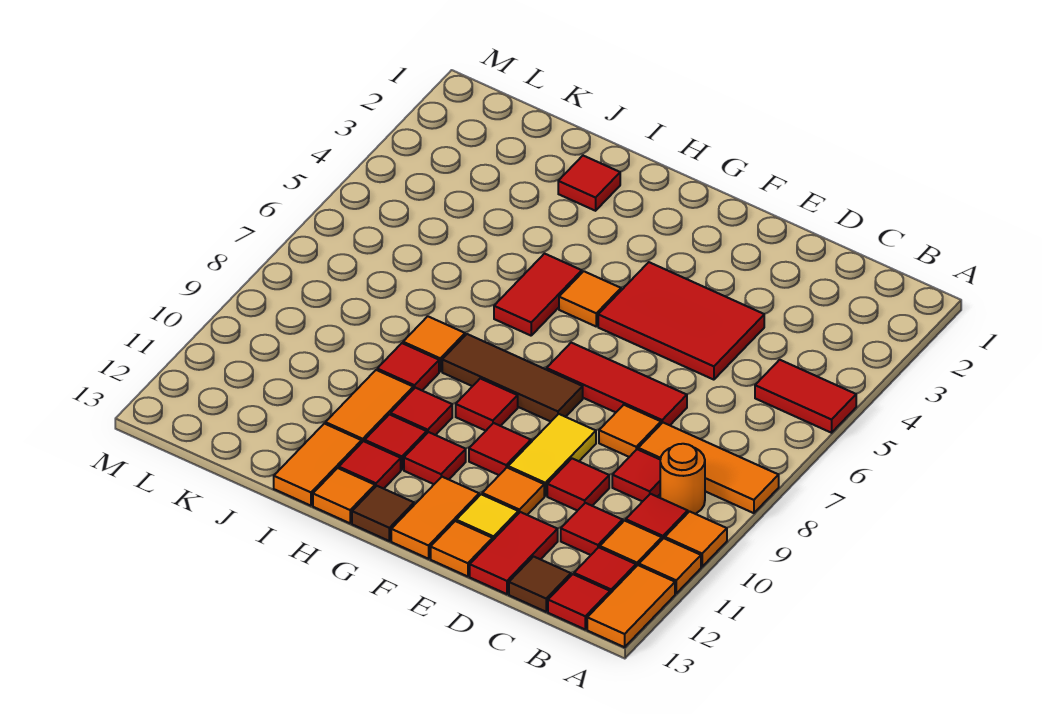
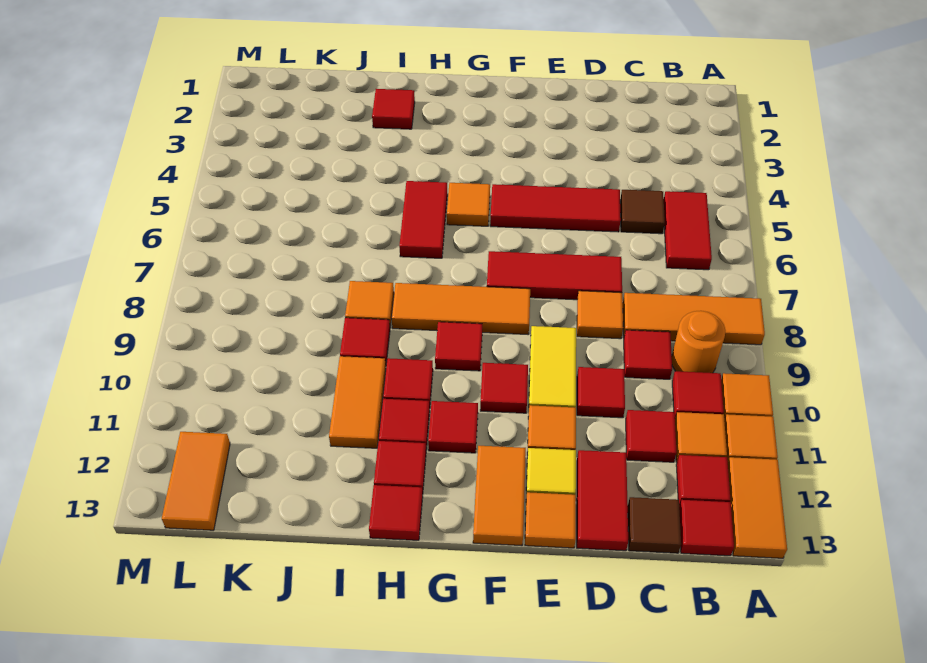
red 1x2 tile [755,360,856,433] -> red 1x2 tile turned to [664,191,712,270]
red 2x3 tile [598,262,764,380] -> red 1x3 tile [490,184,621,232]
brown 1x3 tile [442,334,583,422] -> orange 1x3 tile [392,283,530,334]
brown 1x1 tile [352,486,414,541] -> brown 1x1 tile moved to [620,190,665,234]
orange 1x1 tile [313,468,375,523] -> red 1x1 tile [369,485,423,540]
orange 1x2 tile [274,424,362,506] -> orange 1x2 tile moved to [162,432,230,530]

